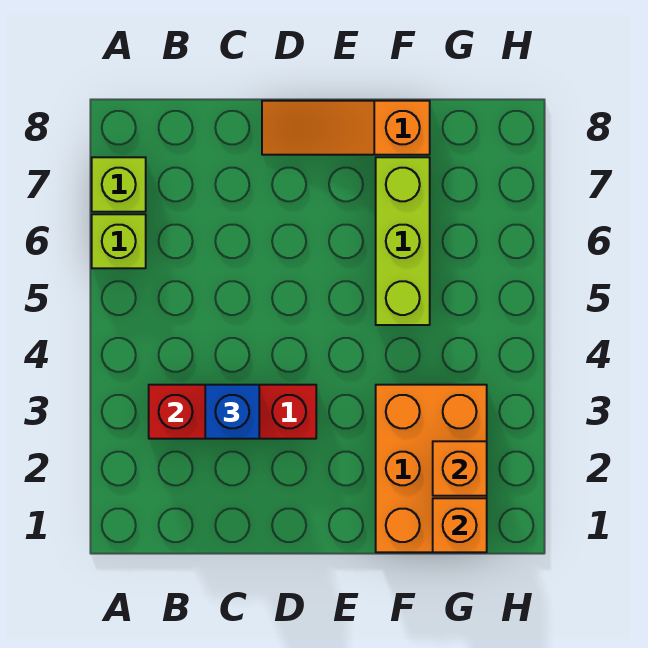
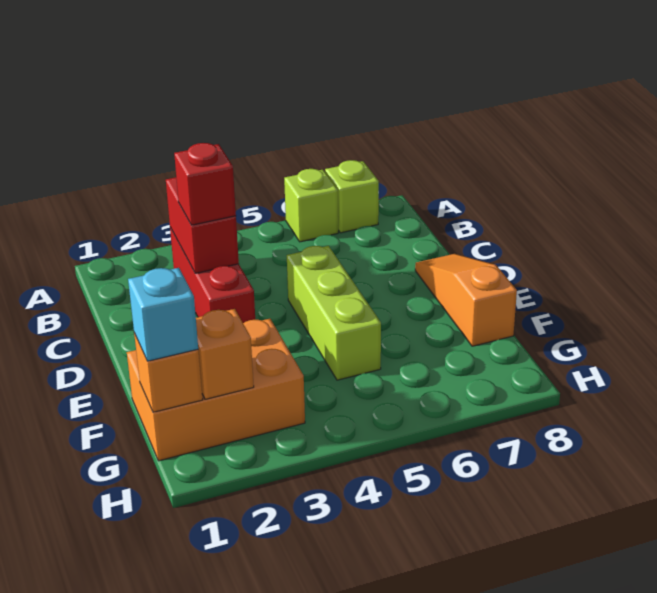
blue 1x1 brick [205,385,259,439] -> red 1x1 brick [174,143,236,225]
lime 1x3 brick [376,157,430,325] -> lime 1x3 brick turned to [287,246,381,380]
none -> cyan 1x1 brick [128,268,198,361]

